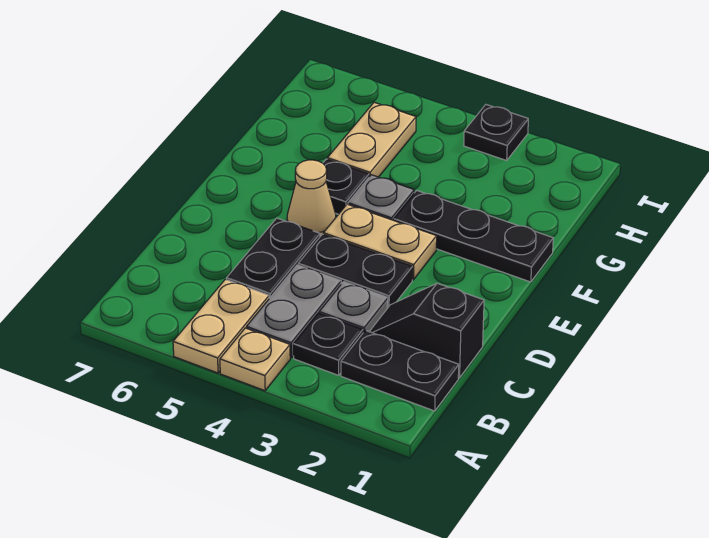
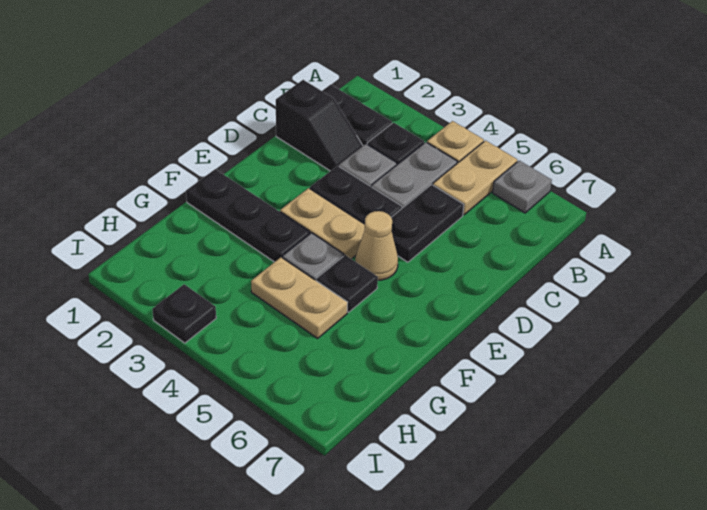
none -> grey 1x1 plate [493,161,552,213]
tan 1x2 plate [327,102,416,177] -> tan 1x2 plate turned to [251,257,348,338]

